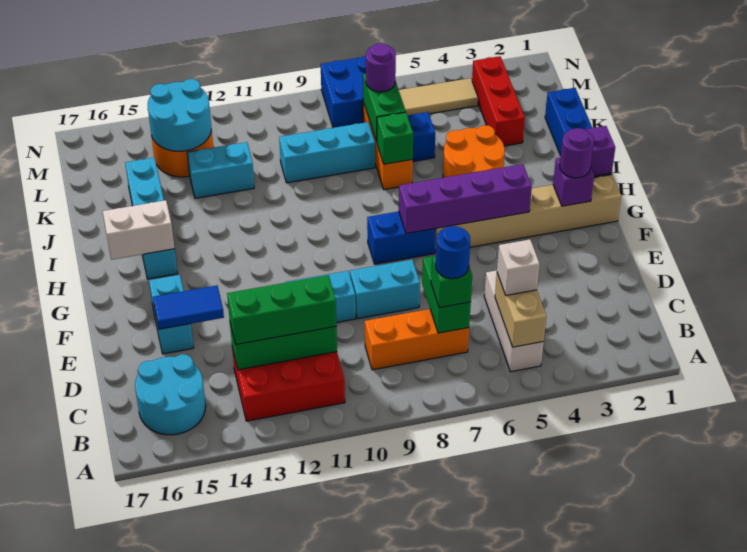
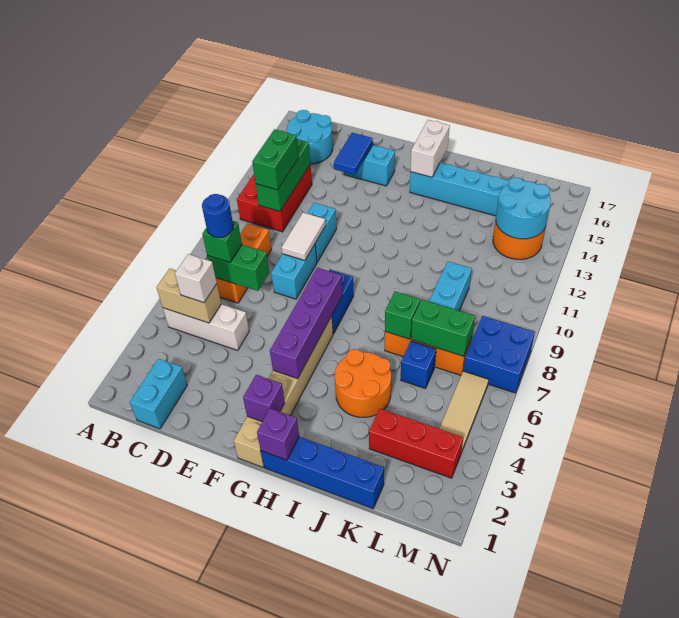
green 1x3 brick [227,275,336,345] -> green 1x2 brick [252,129,298,190]
none -> white 1x2 tile [282,213,325,260]
purple 1x1 round brick [560,128,594,178] -> none
cyan 1x2 brick [187,142,254,198] -> cyan 1x2 brick moved to [130,359,187,429]
purple 1x1 round brick [366,43,396,92] -> none

